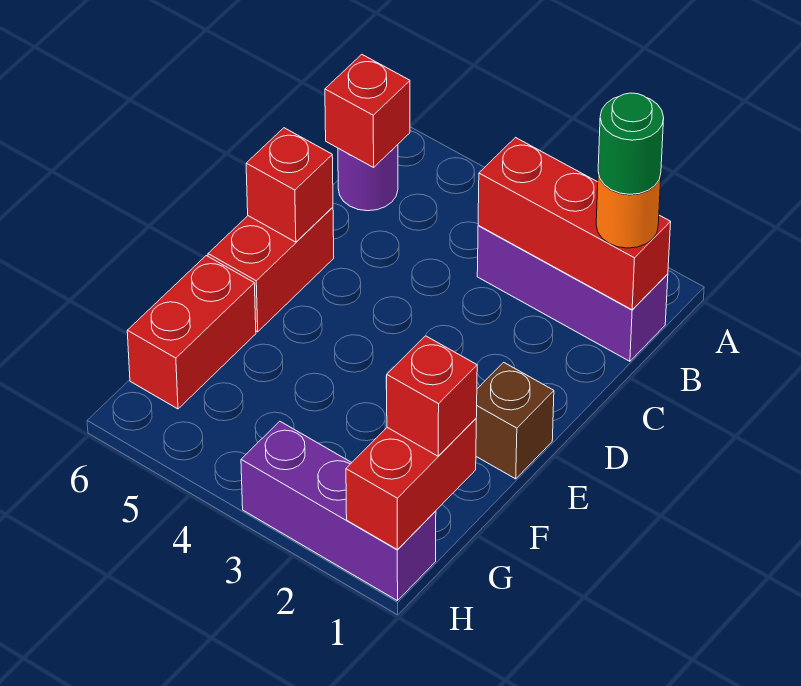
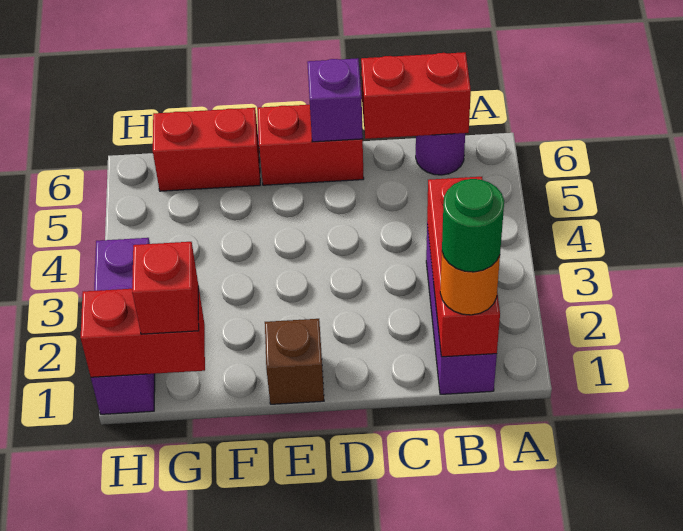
red 1x1 brick [325,55,410,167] -> red 1x2 brick [361,52,471,139]
red 1x1 brick [246,128,333,242] -> purple 1x1 brick [307,58,363,142]

